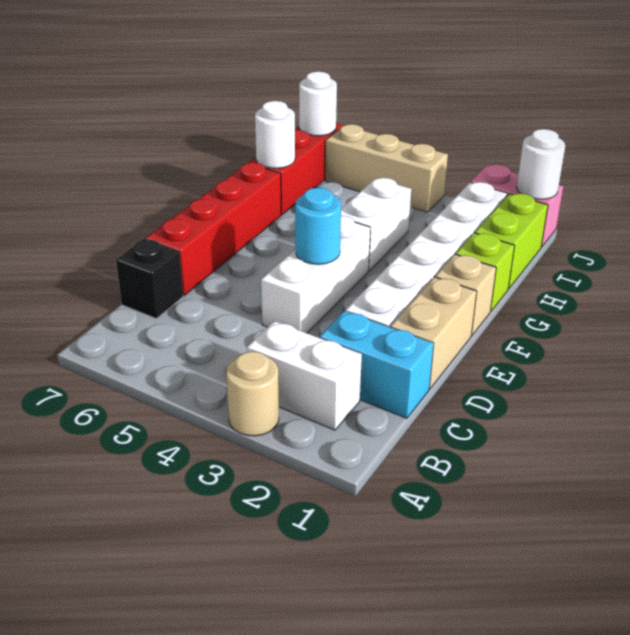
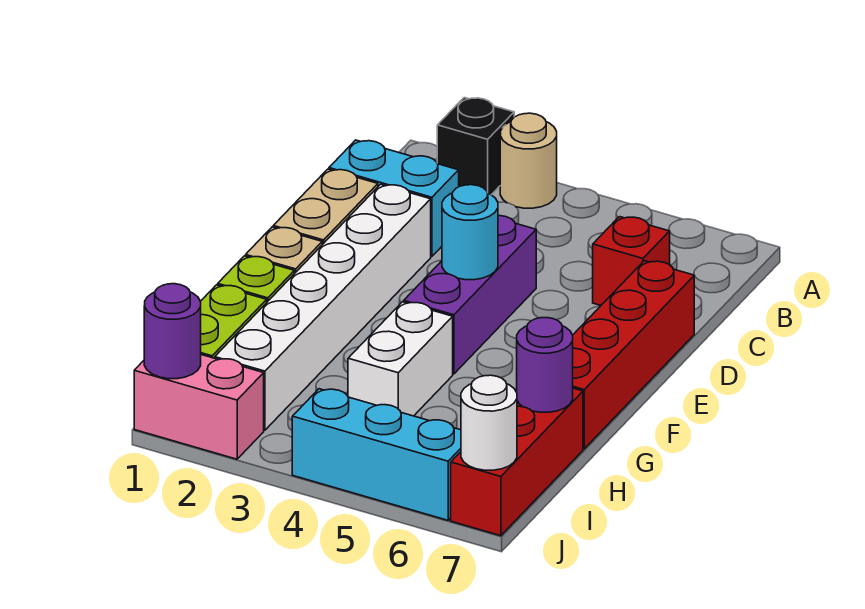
white 1x2 brick [247,321,362,430] -> none
none -> red 1x1 brick [593,217,670,305]
black 1x1 brick [116,239,183,319] -> black 1x1 brick moved to [437,98,514,195]
white 1x3 brick [261,216,370,333] -> purple 1x3 brick [404,216,536,374]
white 1x1 round brick [255,101,295,168] -> purple 1x1 round brick [517,318,573,412]
white 1x1 round brick [517,129,565,199] -> purple 1x1 round brick [144,284,201,379]
tan 1x3 brick [325,124,448,212] -> cyan 1x3 brick [292,389,461,520]

